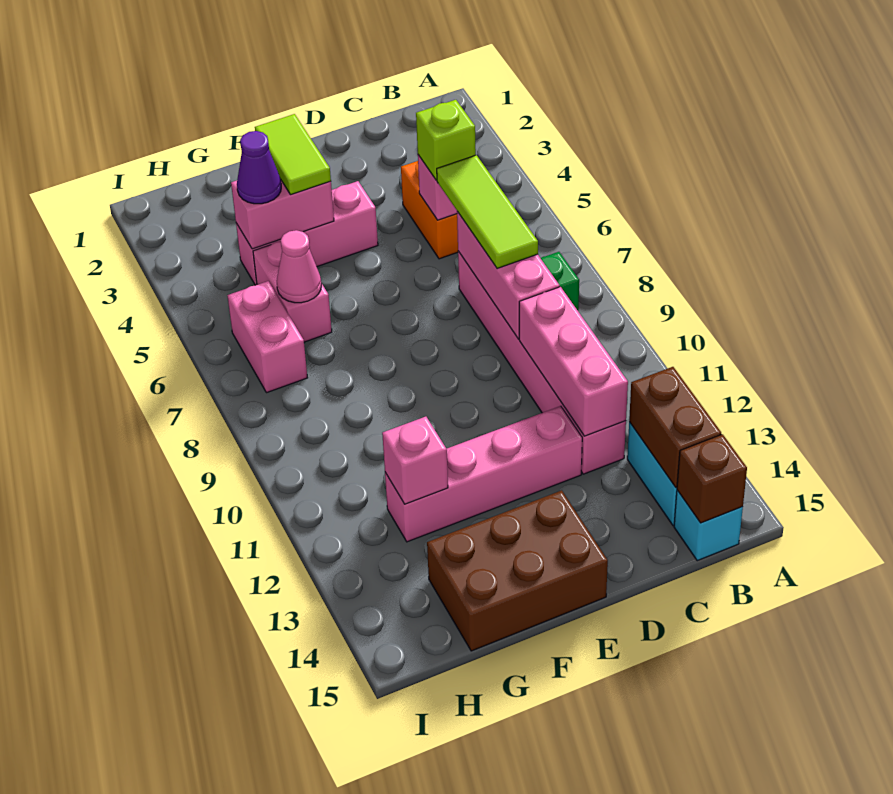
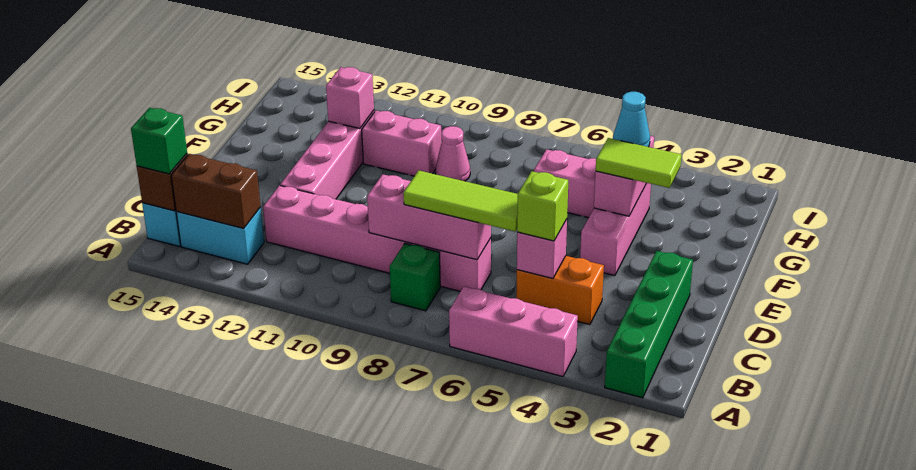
none -> green 1x4 brick [605,251,693,398]
none -> green 1x1 brick [131,108,187,174]
pink 1x3 brick [519,287,628,436] -> pink 1x3 brick moved to [449,287,578,377]
brown 2x3 brick [427,490,608,651] -> none
purple 1x1 cone [237,131,281,204] -> cyan 1x1 cone [613,92,650,147]
pink 1x1 cone [277,230,321,303] -> pink 1x1 cone moved to [436,126,470,181]
pink 1x2 brick [227,281,307,393] -> pink 1x2 brick moved to [362,111,442,176]

